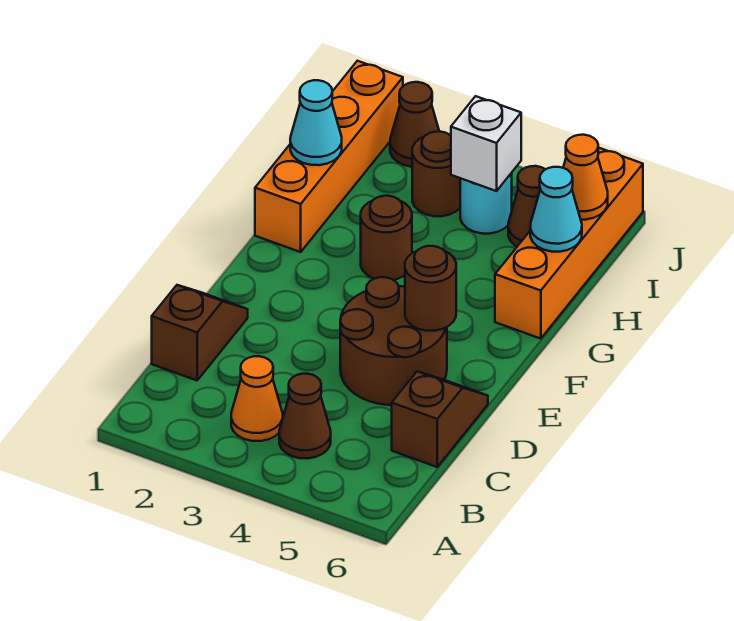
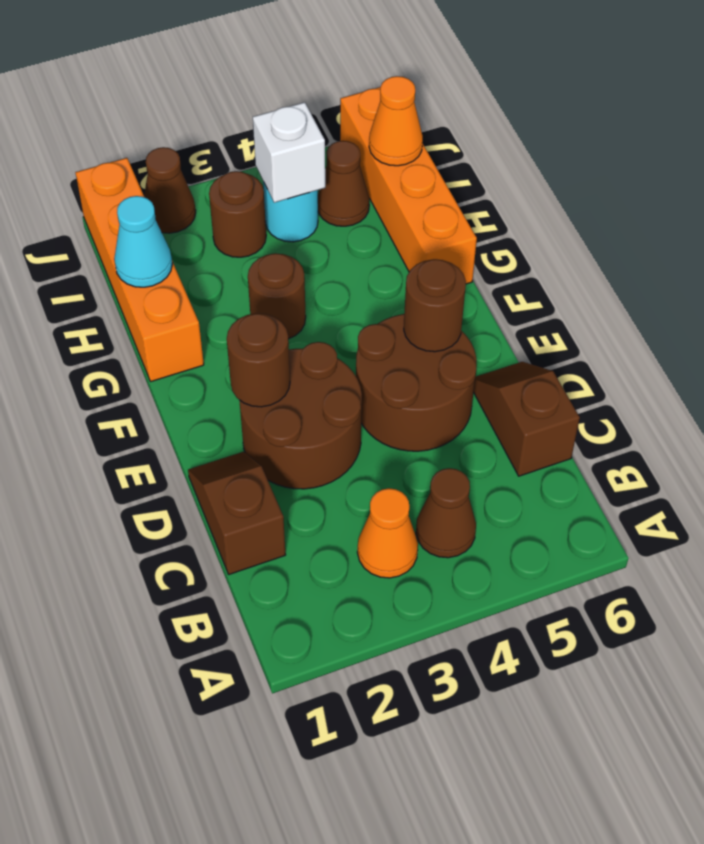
none -> brown 2x2 round brick [239,342,362,489]
none -> brown 1x1 round brick [227,313,290,407]
cyan 1x1 cone [530,167,582,252] -> none

